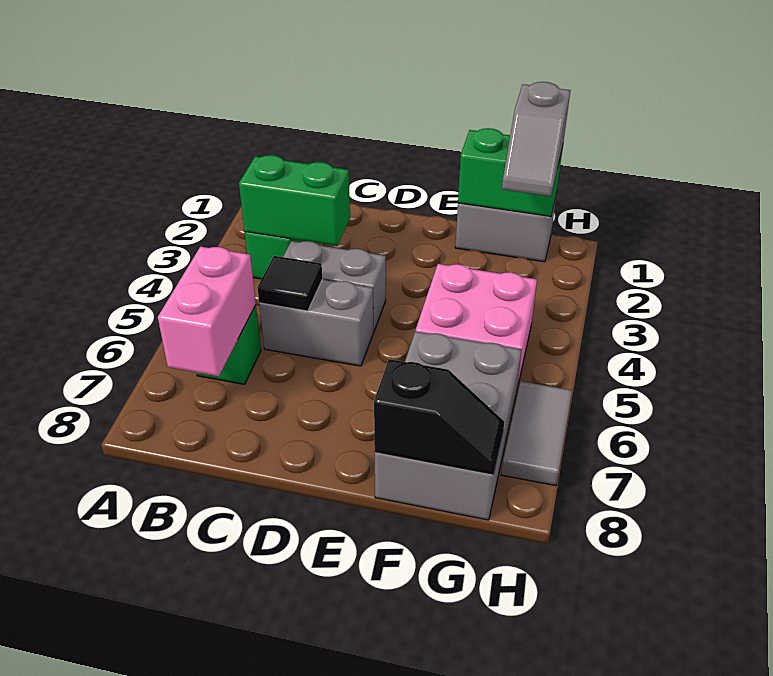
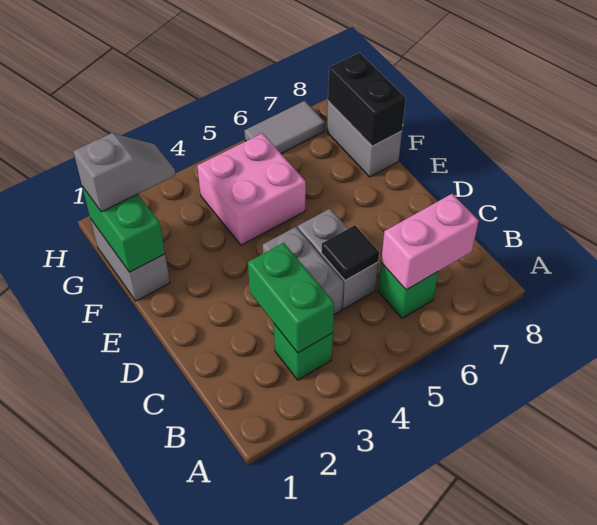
grey 2x3 brick [375,332,522,520] -> grey 1x2 brick [327,101,402,177]
black 1x2 slope [374,359,504,474] -> black 1x2 brick [328,53,406,146]

